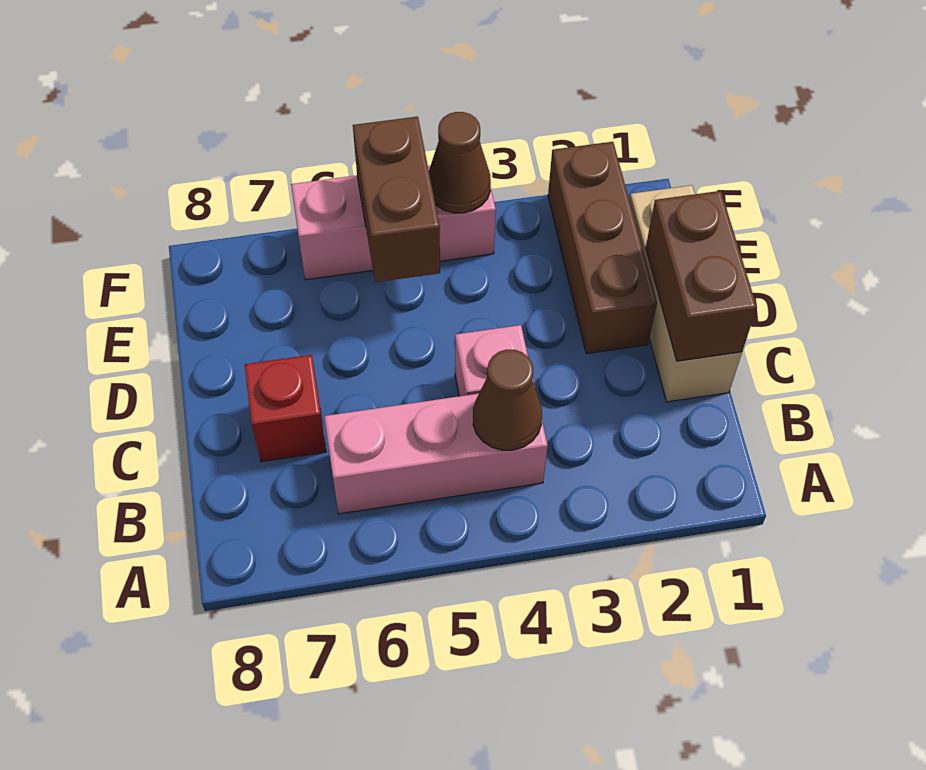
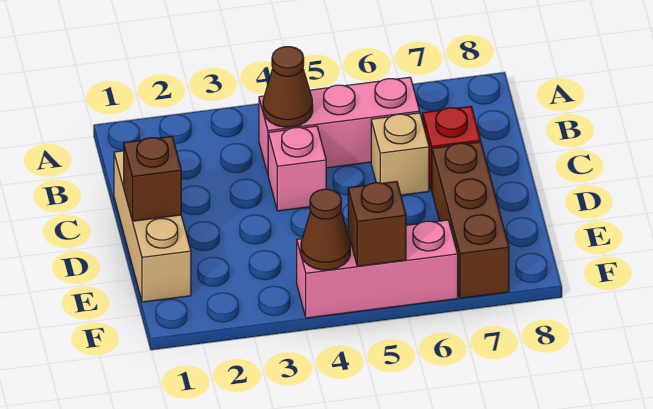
brown 1x2 brick [646,191,757,361] -> brown 1x1 brick [124,136,181,221]
none -> tan 1x1 brick [371,113,429,195]
brown 1x3 brick [548,142,657,354] -> brown 1x3 brick moved to [432,142,509,298]
brown 1x2 brick [353,117,440,282] -> brown 1x1 brick [348,181,406,266]

